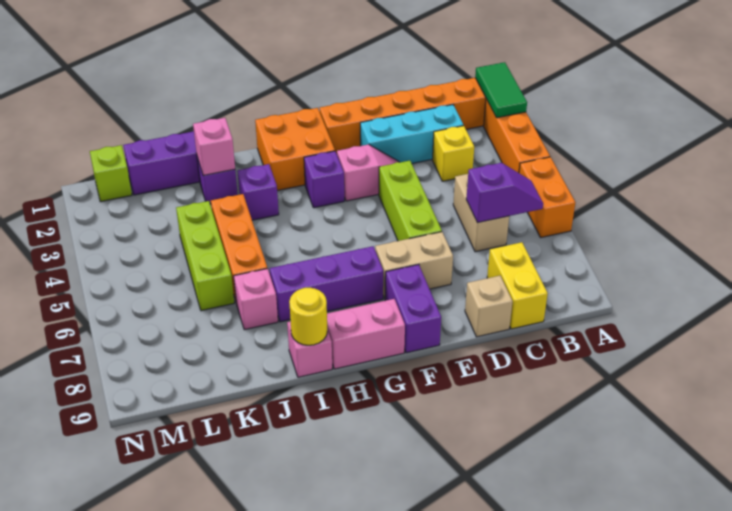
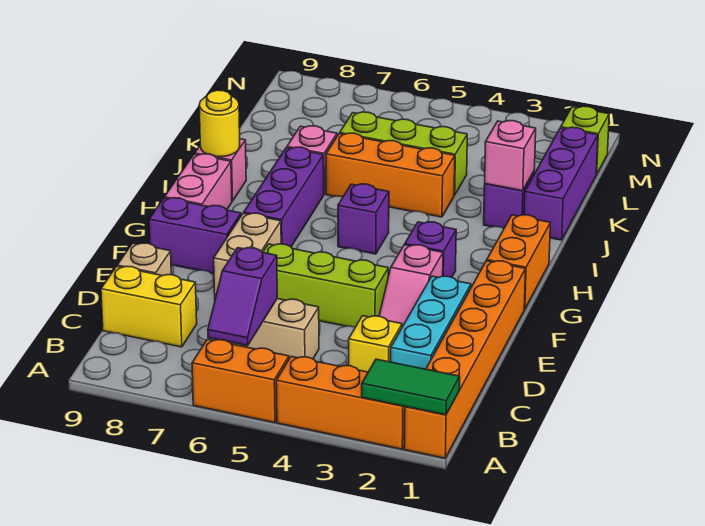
orange 2x2 brick [255,108,335,191] -> orange 1x2 brick [487,215,550,309]
purple 1x1 brick [237,164,279,220] -> purple 1x1 brick moved to [338,184,389,254]

